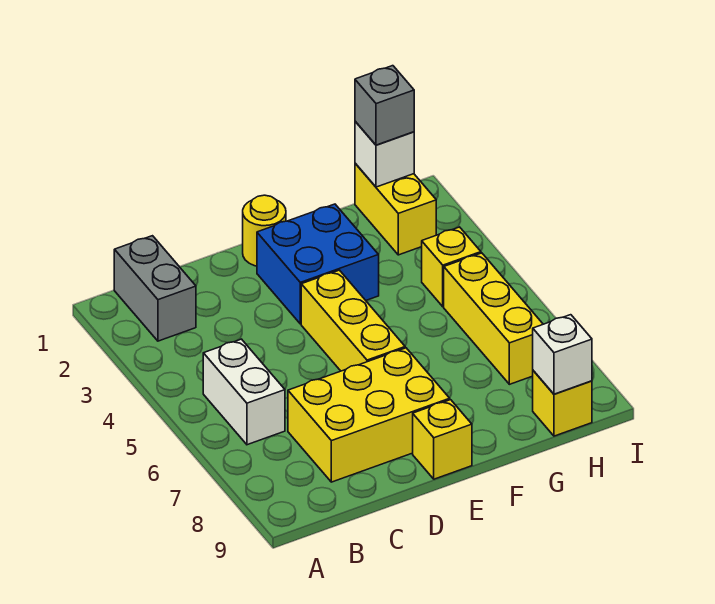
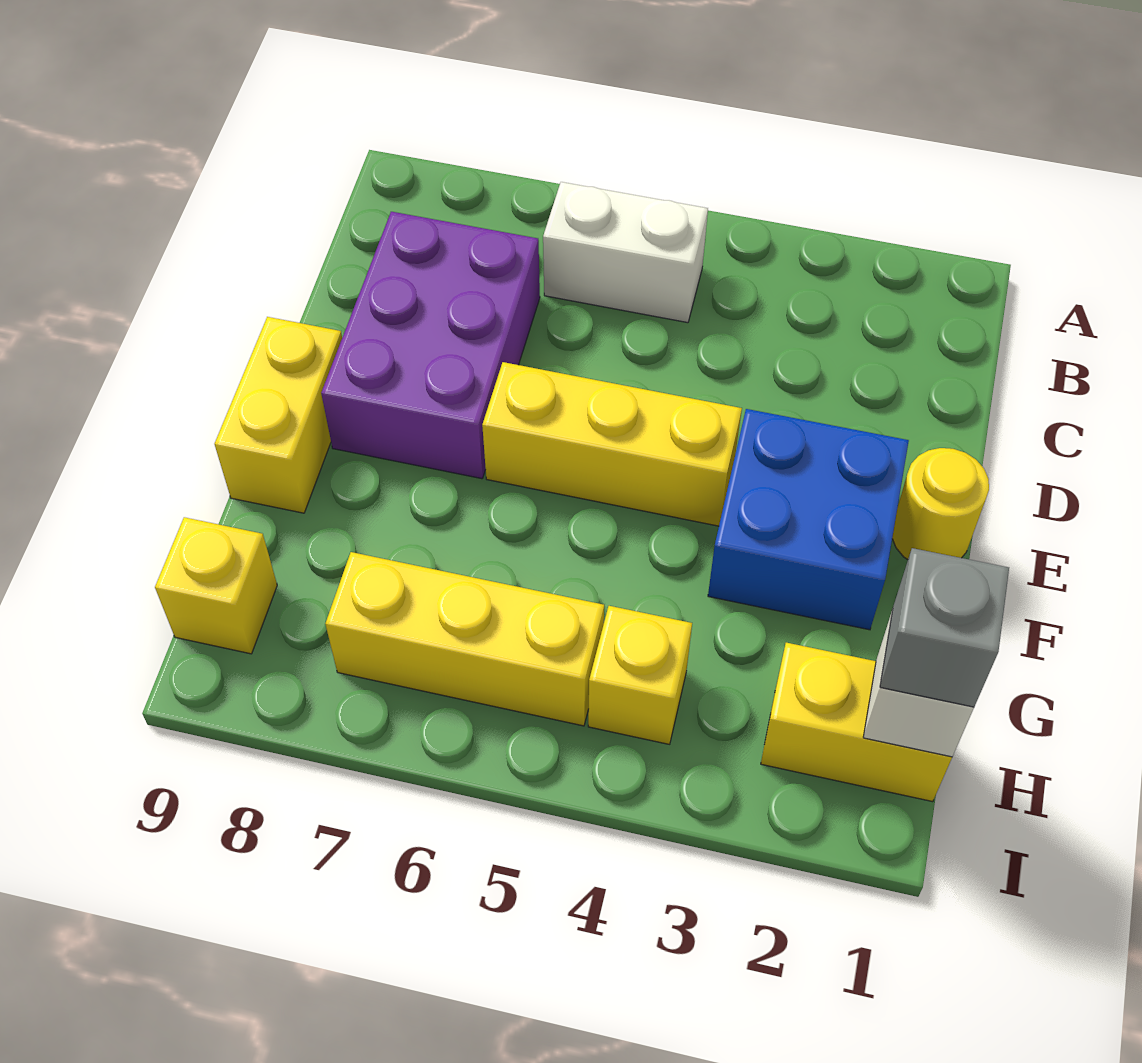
grey 1x2 brick [114,236,196,341] -> none
yellow 2x3 brick [288,348,450,482] -> purple 2x3 brick [321,212,540,479]
yellow 1x1 brick [413,400,472,479] -> yellow 1x2 brick [214,317,342,513]
white 1x1 brick [533,315,592,394] -> none

